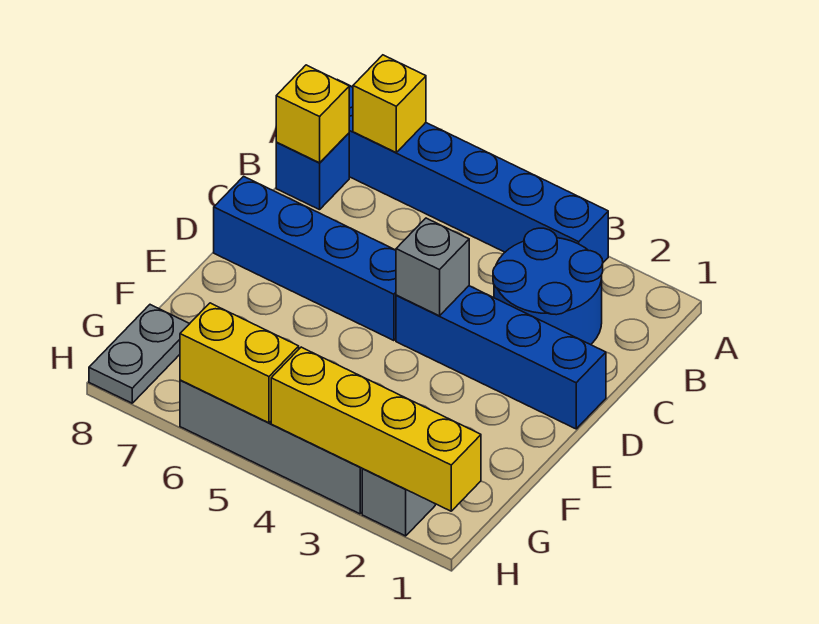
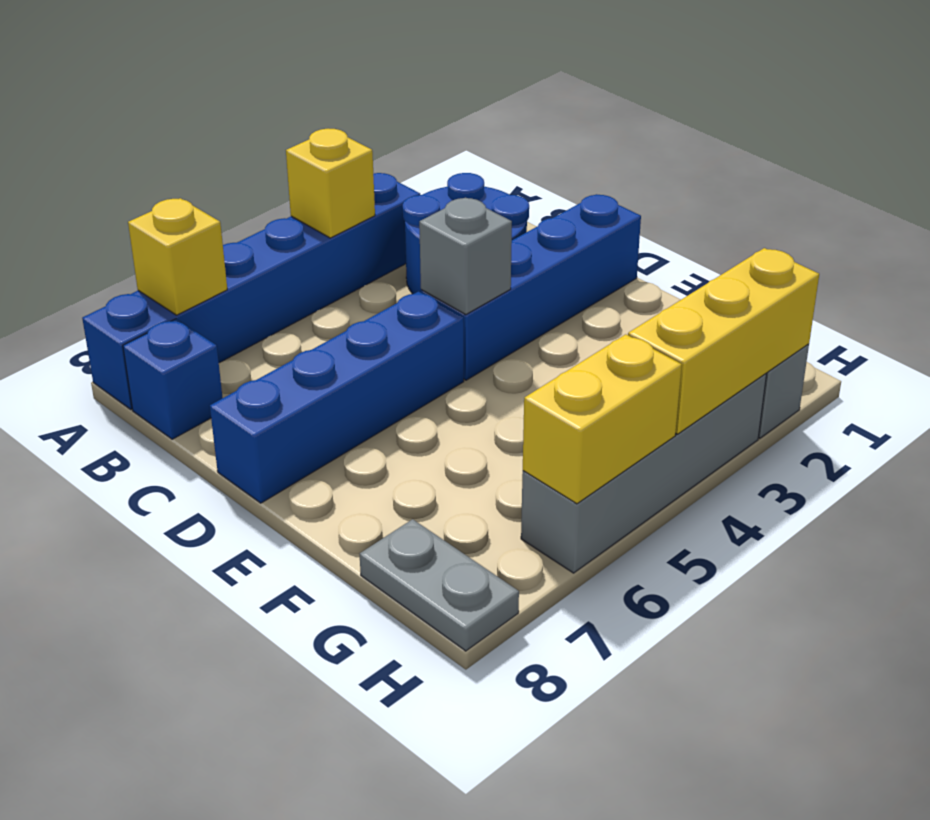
yellow 1x1 brick [276,65,349,163] -> yellow 1x1 brick moved to [286,128,375,238]
yellow 1x4 brick [271,347,481,511] -> yellow 1x3 brick [628,248,819,434]

